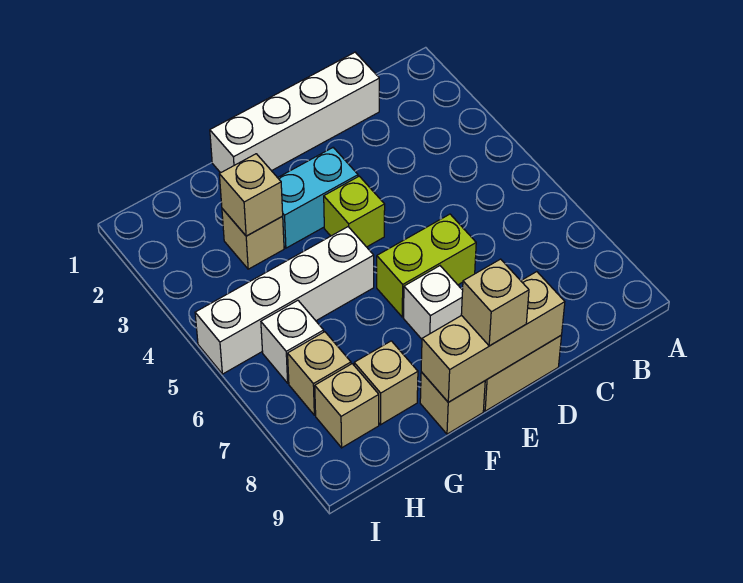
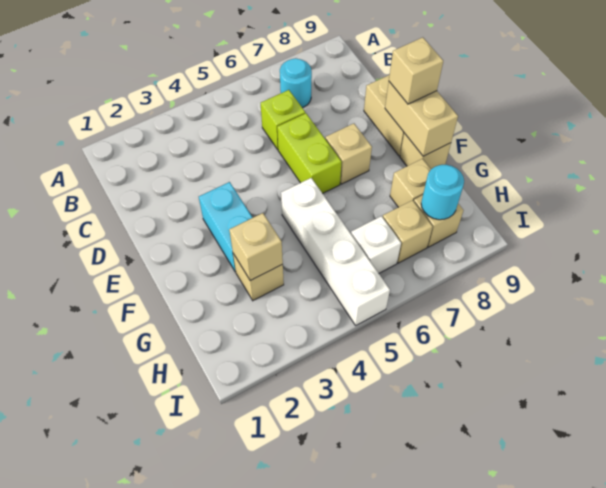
none -> cyan 1x1 round brick [280,58,312,108]
white 1x4 brick [210,52,379,173] -> none
tan 1x3 brick [421,272,565,402] -> tan 1x2 brick [385,82,458,156]
lime 1x1 brick [324,176,385,247] -> lime 1x1 brick moved to [261,90,305,149]
white 1x1 brick [404,266,463,339] -> tan 1x1 brick [325,124,372,184]
none -> cyan 1x1 round brick [421,165,464,220]

